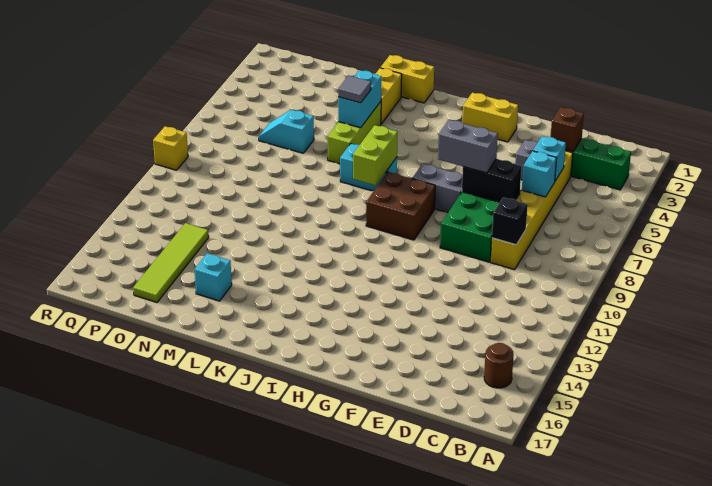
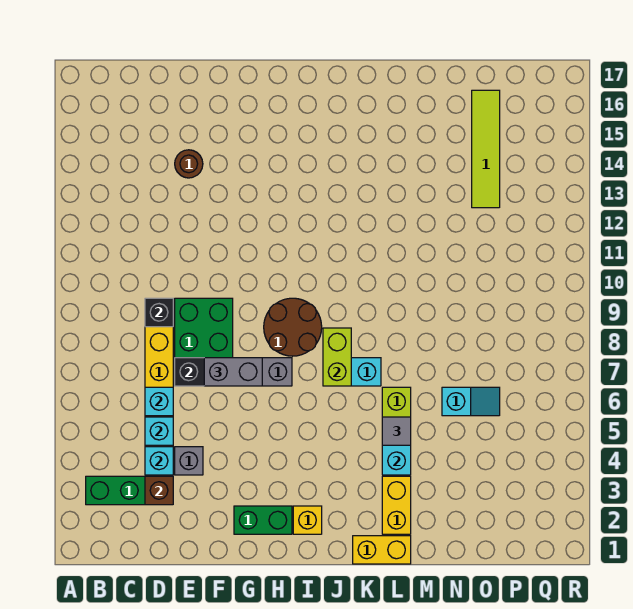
brown 1x1 round brick [484,343,514,388] -> brown 1x1 round brick moved to [175,150,203,178]
yellow 1x2 brick [462,93,518,142] -> green 1x2 brick [234,506,292,534]
brown 2x2 brick [366,172,435,240] -> brown 2x2 round brick [264,298,322,356]
cyan 1x1 brick [194,253,232,301] -> cyan 1x1 brick moved to [145,447,173,475]
yellow 1x1 brick [153,126,188,170] -> yellow 1x1 brick moved to [293,506,322,534]

